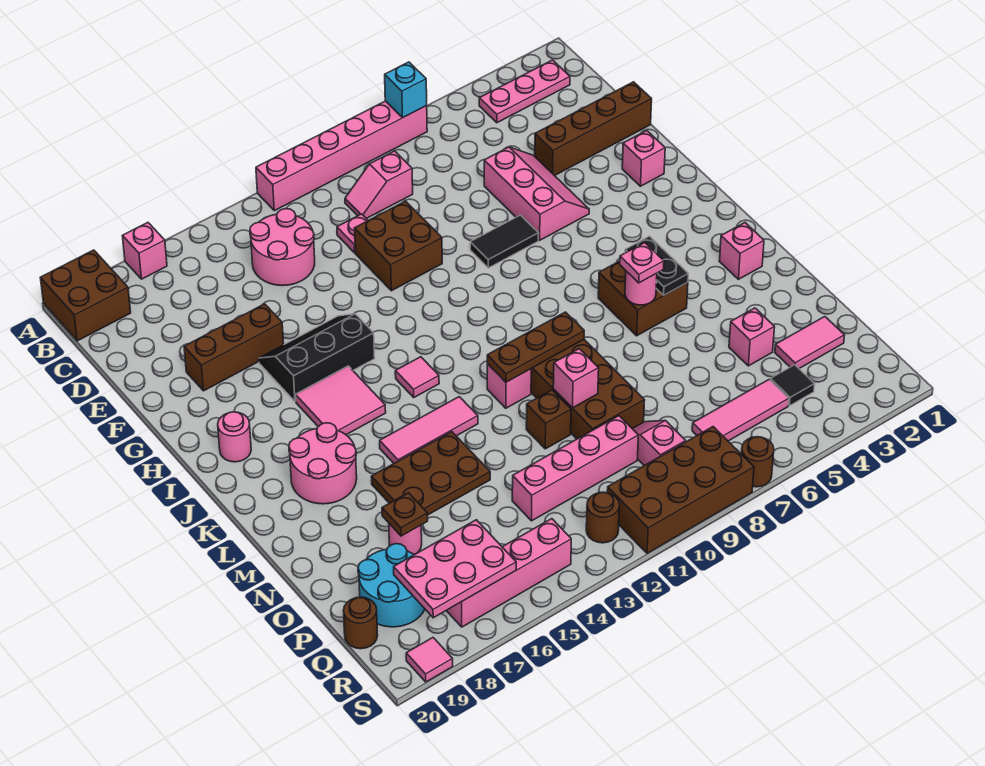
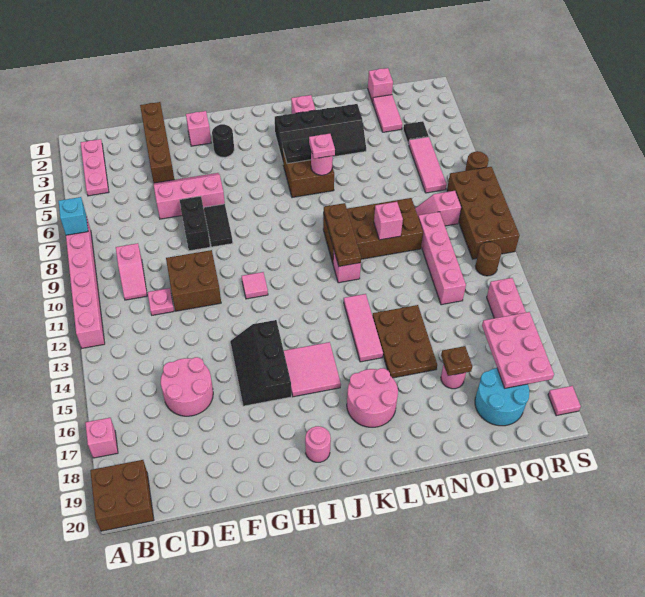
pink 2x2 round brick [250,209,315,286] -> pink 2x2 round brick moved to [161,357,213,416]
none -> black 1x2 brick [180,196,210,251]
brown 1x3 brick [184,304,284,391] -> none
none -> black 1x1 round brick [212,124,234,157]
pink 1x1 tile [395,357,439,397] -> pink 1x1 tile moved to [242,272,268,299]
none -> black 2x4 slope [275,104,366,162]
brown 1x1 brick [526,390,571,449] -> none
pink 1x1 brick [729,308,775,366] -> pink 1x1 brick moved to [368,68,393,102]
brown 1x1 round brick [343,597,378,649] -> none

